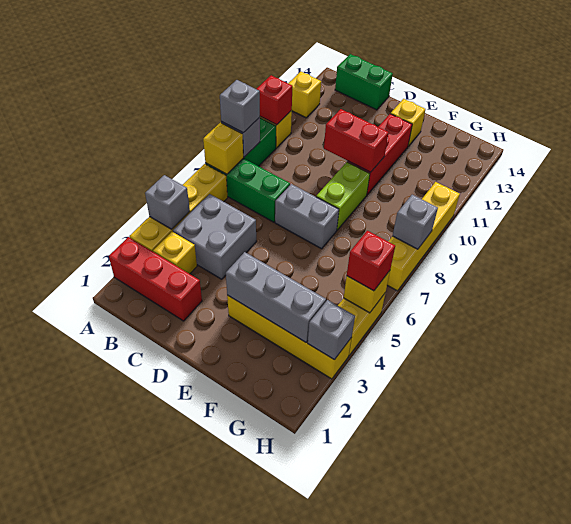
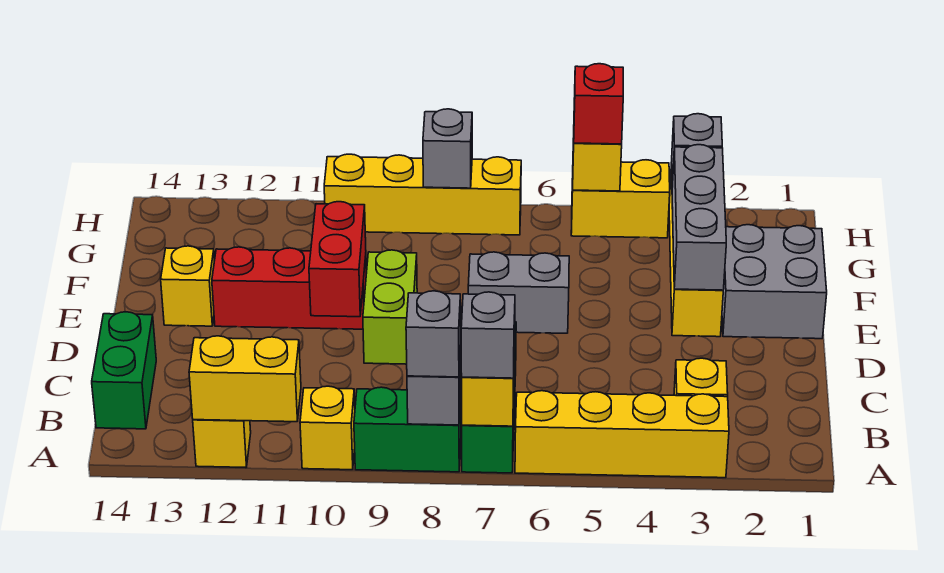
red 1x3 brick [109,237,202,321] -> none
grey 1x1 brick [145,175,190,229] -> grey 1x1 brick moved to [461,292,515,378]
red 1x1 brick [257,75,292,125] -> none
none -> yellow 1x2 brick [189,336,301,422]
grey 2x2 brick [173,194,256,279] -> grey 2x2 brick moved to [722,225,827,339]
grey 1x2 brick [275,184,339,249] -> grey 1x2 brick turned to [468,252,569,333]
lime 1x2 brick [316,162,370,230] -> lime 1x2 brick turned to [363,250,417,364]

